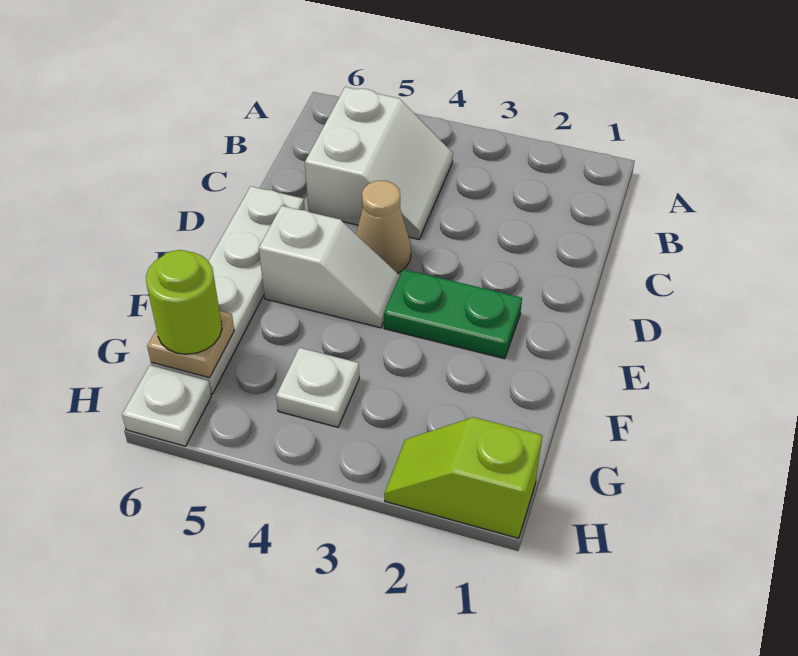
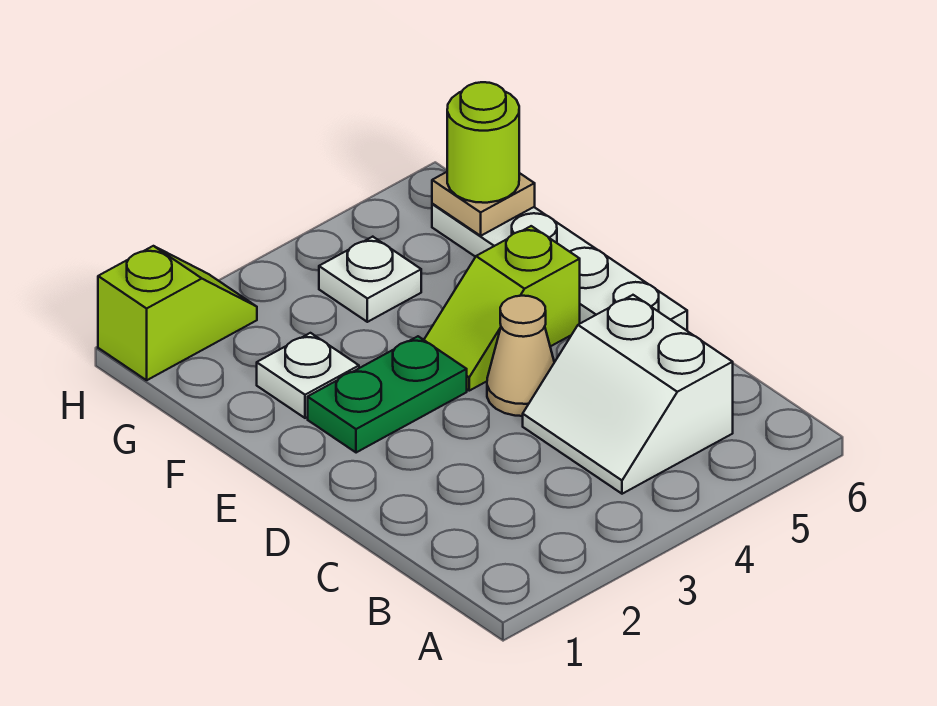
white 1x2 slope [259,206,400,328] -> lime 1x2 slope [424,226,580,391]
white 1x1 plate [122,365,211,446] -> white 1x1 plate moved to [257,333,359,418]

